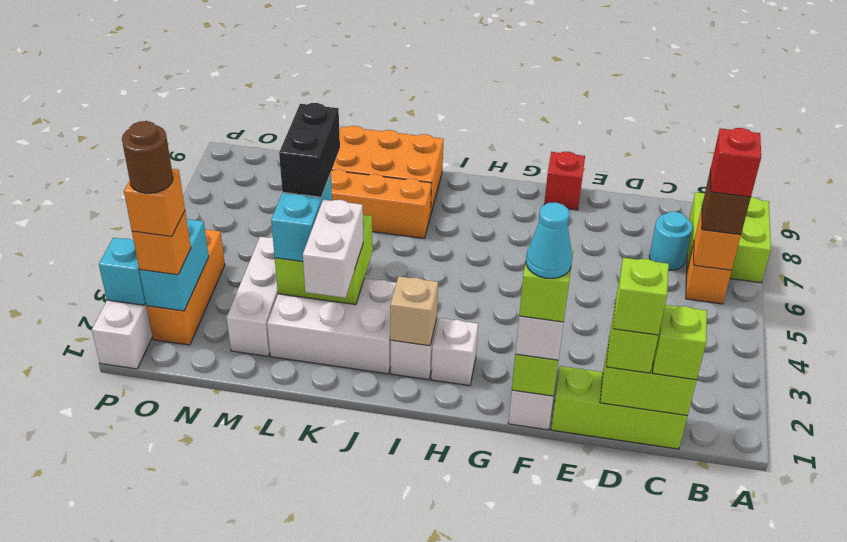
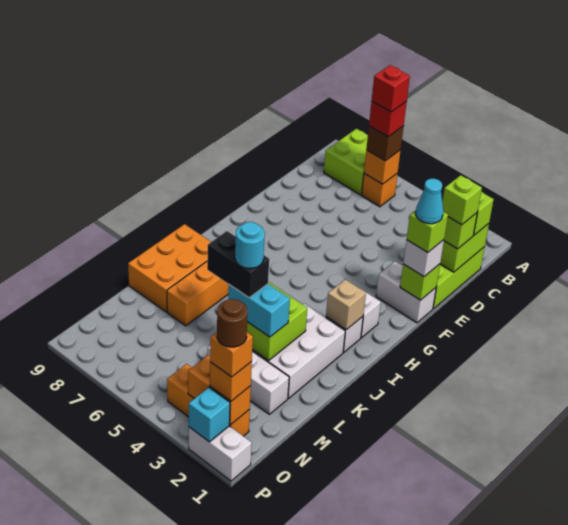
cyan 1x1 round brick [649,212,692,270] -> cyan 1x1 round brick moved to [235,222,265,268]
red 1x1 brick [544,152,585,210] -> red 1x1 brick moved to [372,65,410,112]
white 1x2 brick [303,199,363,298] -> none
cyan 1x2 brick [139,218,209,311] -> orange 1x2 brick [188,356,251,425]

